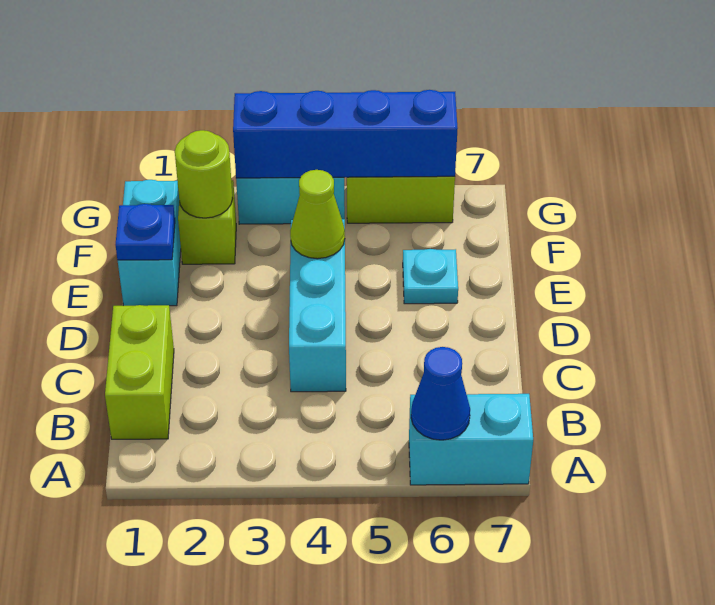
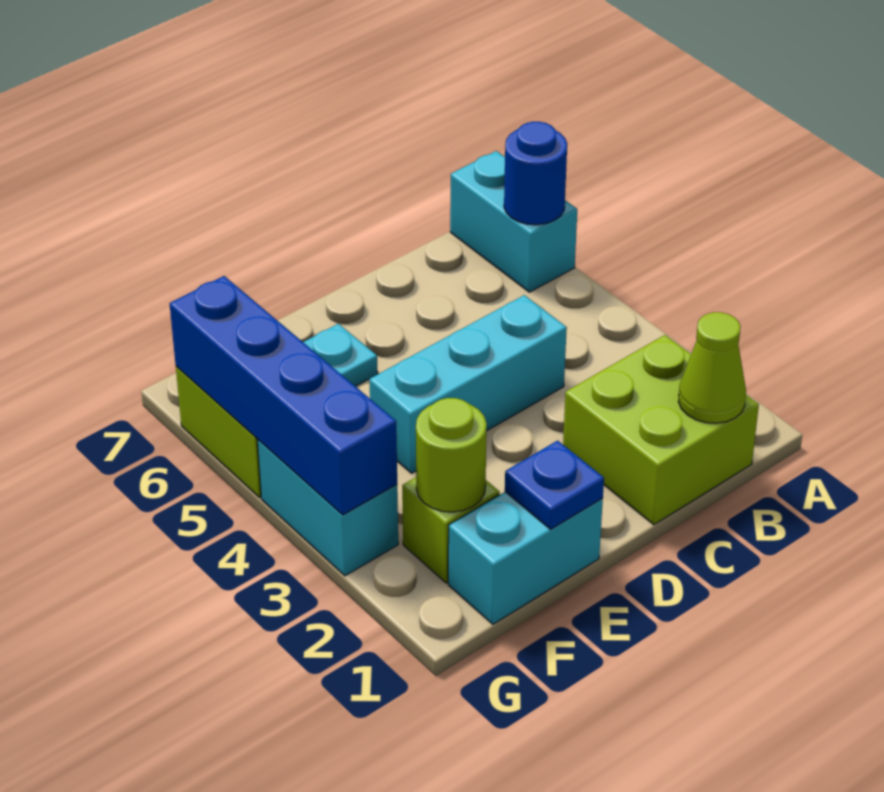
blue 1x1 cone [411,347,470,440] -> blue 1x1 round brick [504,122,567,225]
lime 1x2 brick [105,305,174,439] -> lime 2x2 brick [563,335,759,525]
lime 1x1 cone [290,170,345,259] -> lime 1x1 cone moved to [678,312,746,423]

